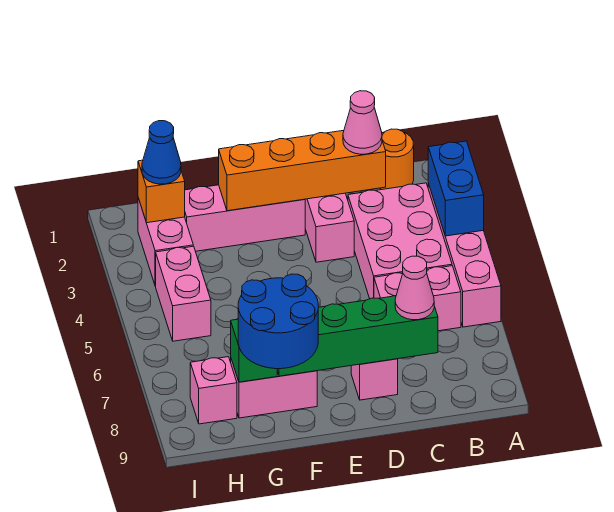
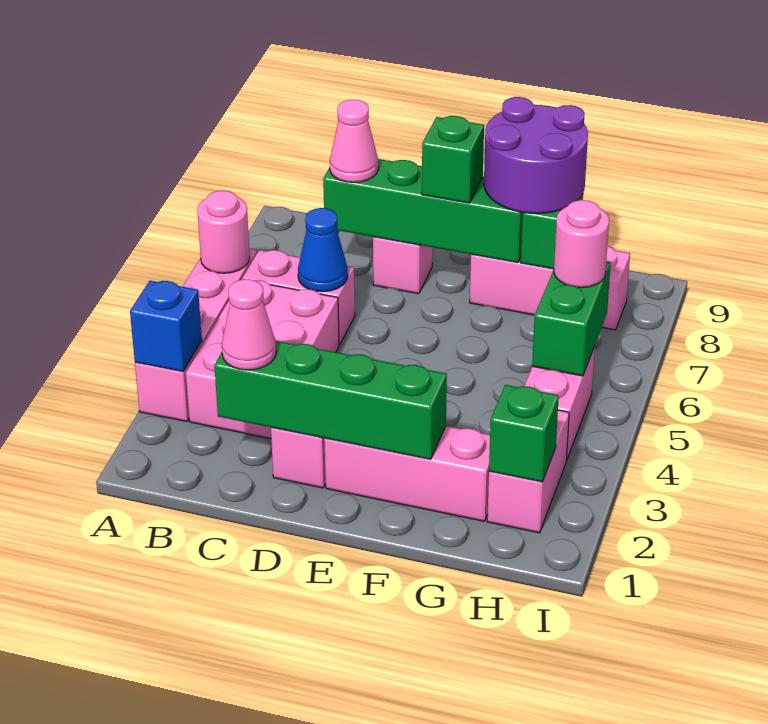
blue 1x2 brick [428,141,484,236] -> blue 1x1 brick [130,281,202,372]
none -> pink 1x1 round brick [197,191,250,273]
orange 1x1 round brick [380,129,414,190] -> none
orange 1x4 brick [219,130,386,211] -> green 1x4 brick [214,341,447,459]
none -> green 1x1 brick [422,116,484,203]
blue 2x2 round brick [238,274,318,369] -> purple 2x2 round brick [484,97,588,213]
orange 1x1 brick [138,160,185,223] -> green 1x1 brick [489,385,559,482]
blue 1x1 cone [142,121,181,184] -> blue 1x1 cone moved to [298,208,348,292]
none -> green 1x2 brick [532,261,611,376]
none -> pink 1x1 round brick [554,200,609,288]

